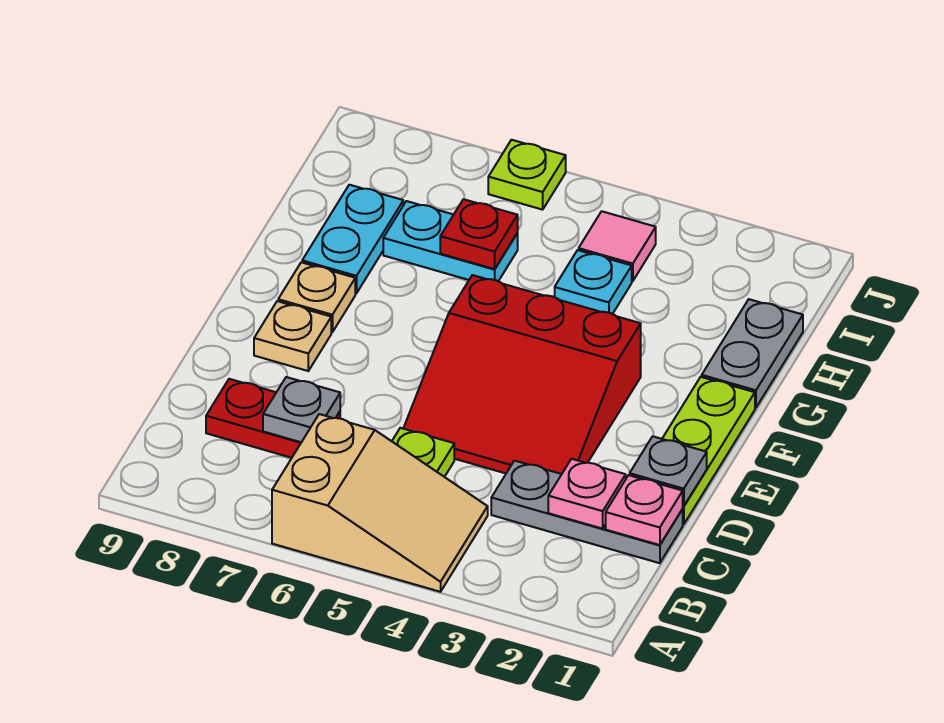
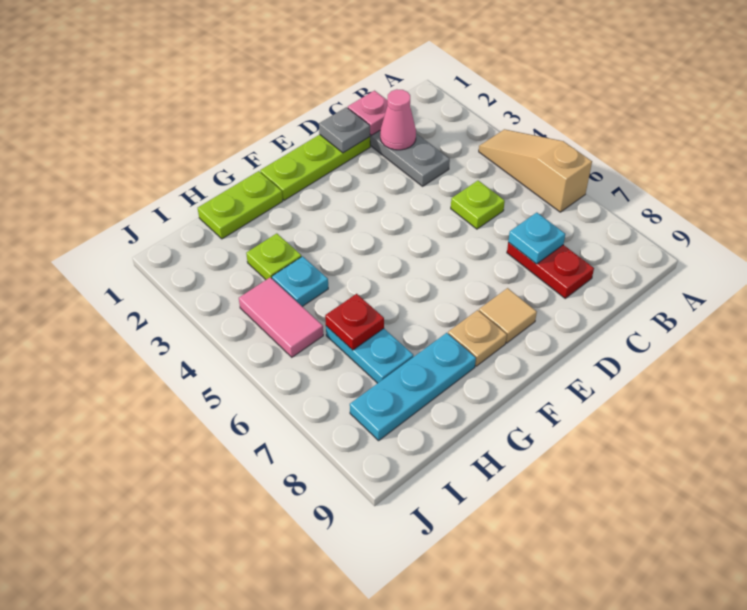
tan 2x3 slope [272,414,488,592] -> tan 1x3 slope [479,129,592,212]
pink 1x1 plate [548,459,626,529] -> pink 1x1 cone [380,89,416,150]
grey 1x1 plate [263,377,340,442] -> cyan 1x1 plate [508,213,565,264]
red 3x3 slope [403,275,641,474] -> none
tan 1x1 plate [254,301,331,371] -> tan 1x1 tile [479,288,537,343]
grey 1x2 plate [702,299,803,408] -> lime 1x2 plate [198,171,283,239]
cyan 1x2 plate [302,185,403,293] -> cyan 1x3 plate [350,333,476,441]
pink 1x1 tile [579,211,656,281] -> pink 1x2 tile [239,277,323,357]
lime 1x1 plate [488,140,566,210] -> lime 1x1 plate moved to [246,233,302,280]

